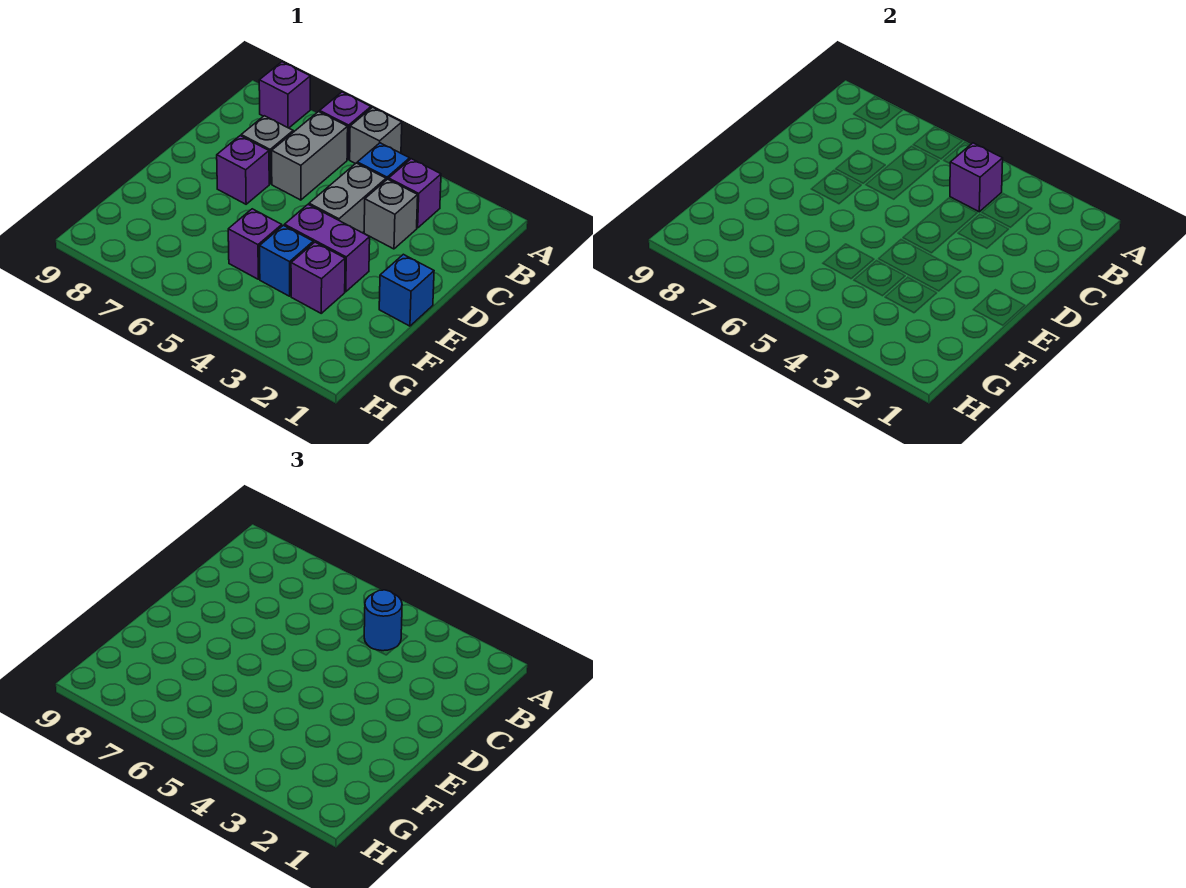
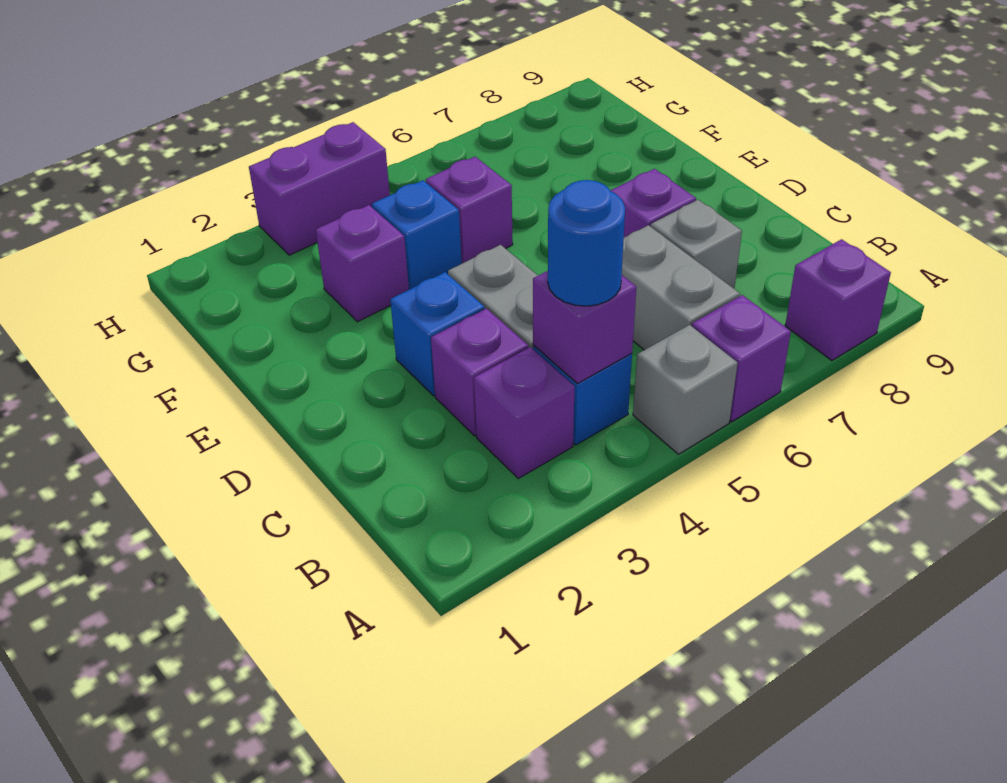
grey 1x1 brick [364,179,418,249] -> purple 1x1 brick [431,309,528,436]
blue 1x1 brick [379,254,434,326] -> blue 1x1 brick moved to [390,272,485,396]
purple 1x2 brick [285,205,370,292] -> purple 1x2 brick moved to [249,122,390,255]

